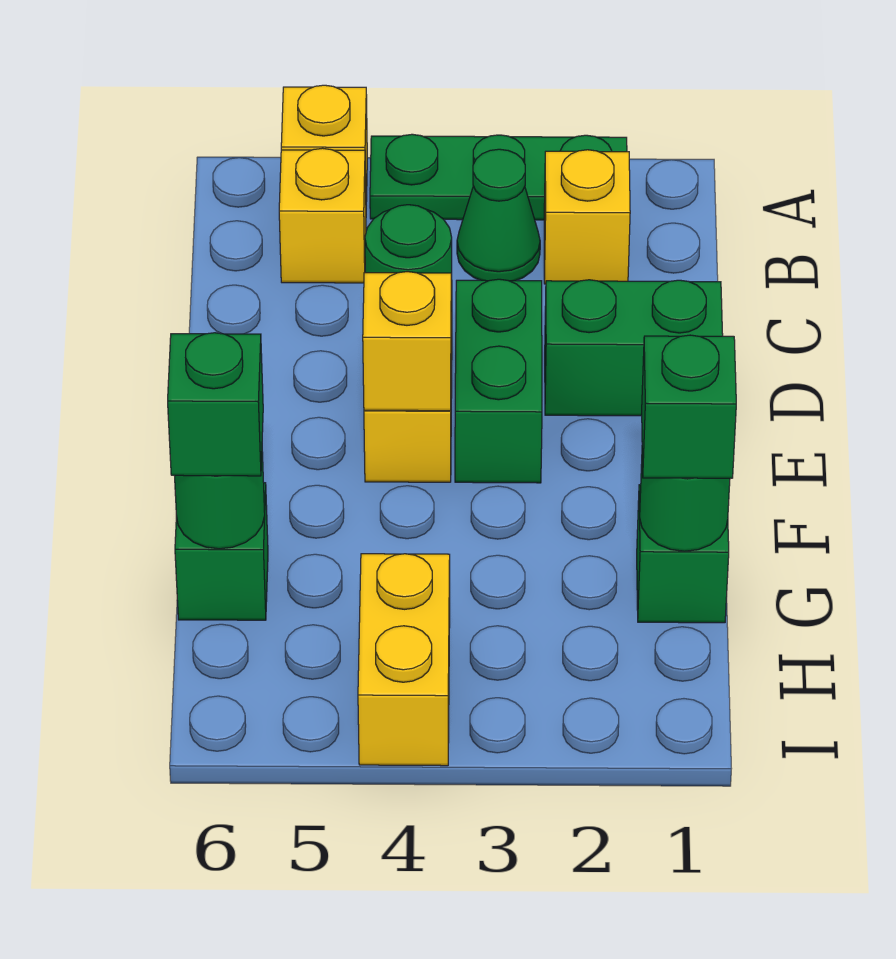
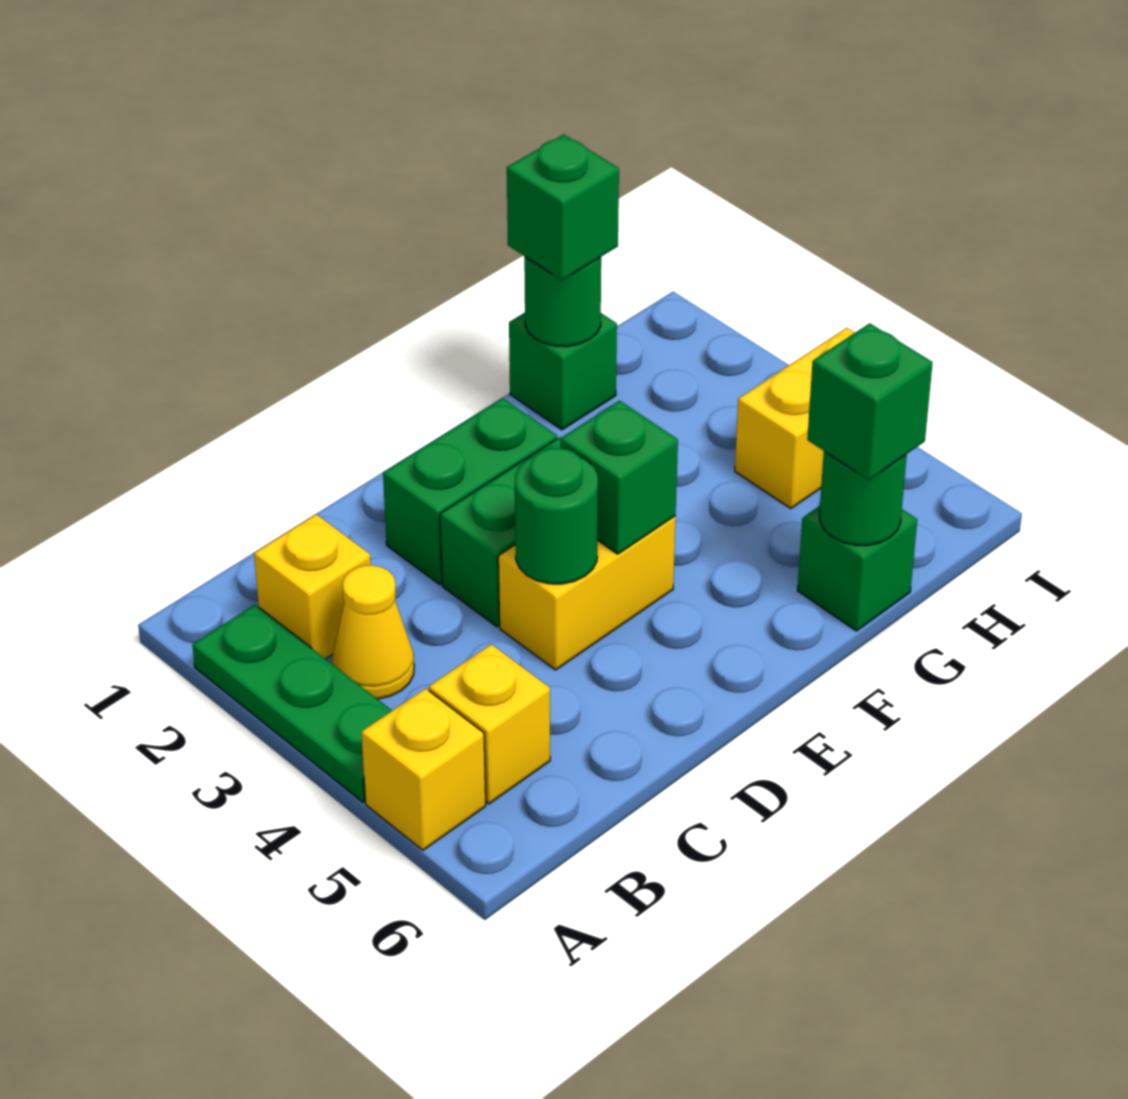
green 1x1 cone [457,149,540,281] -> yellow 1x1 cone [332,565,414,699]
green 1x2 brick [545,280,723,416] -> green 1x2 brick turned to [383,398,557,584]
yellow 1x1 brick [363,272,451,411] -> green 1x1 brick [560,401,678,554]

